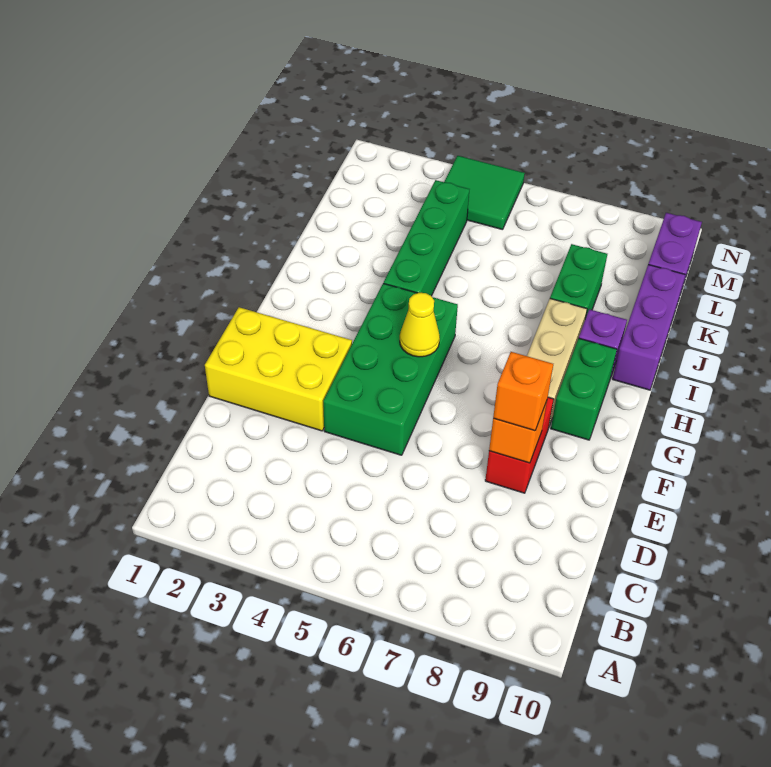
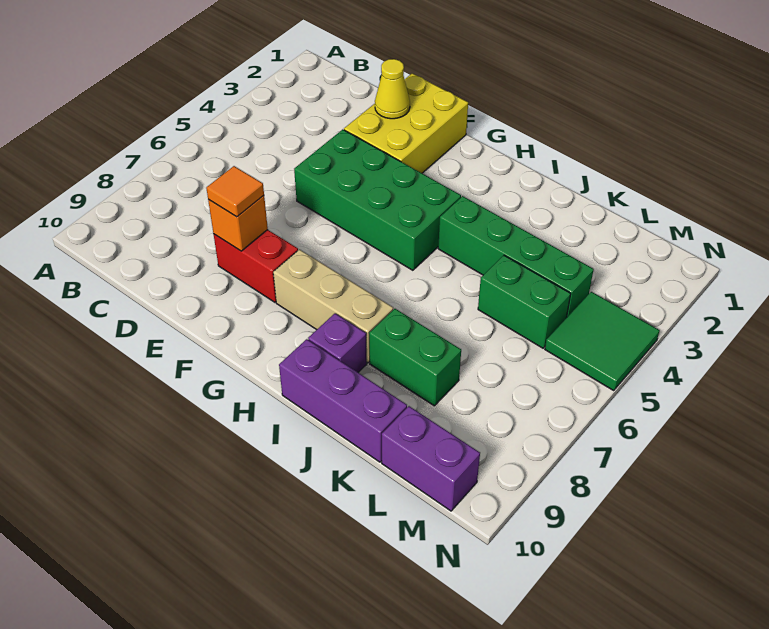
orange 1x1 brick [493,352,553,431] -> orange 1x1 tile [206,166,264,217]
yellow 1x1 cone [400,293,440,357] -> yellow 1x1 cone moved to [375,59,410,119]
green 1x2 brick [551,338,617,440] -> green 1x2 brick moved to [478,255,571,348]

